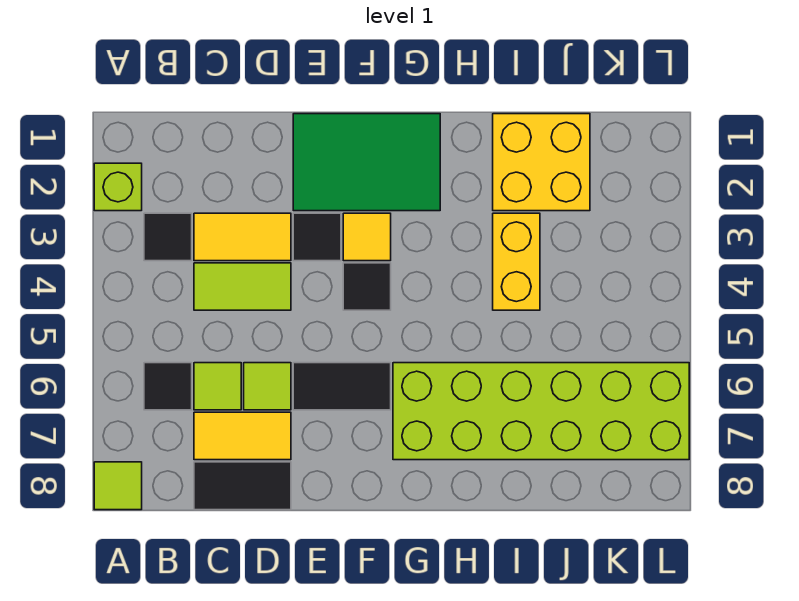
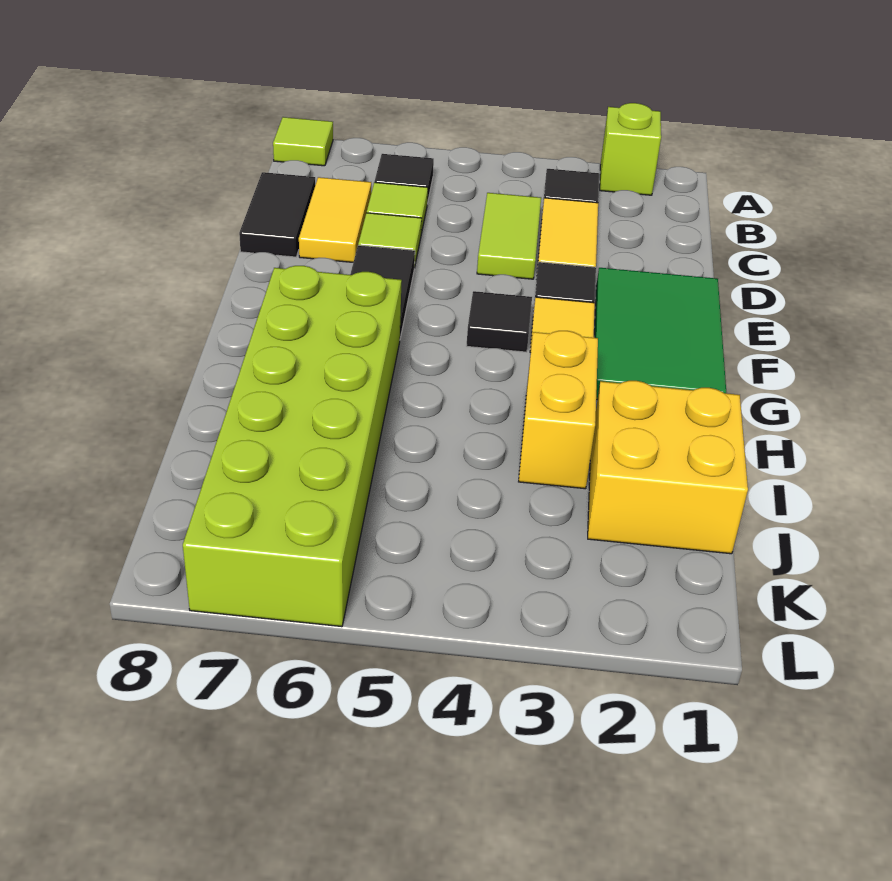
yellow 1x2 brick [493,213,540,310] -> yellow 1x2 brick turned to [519,331,598,489]

